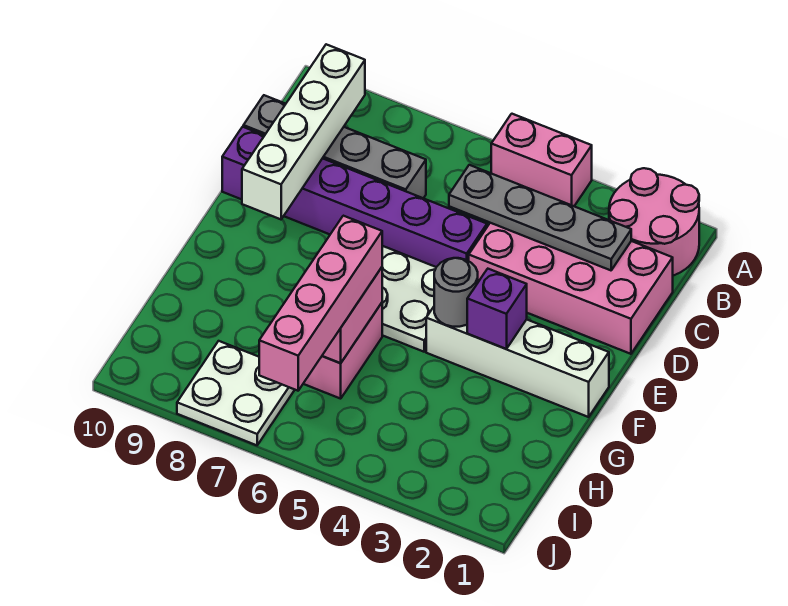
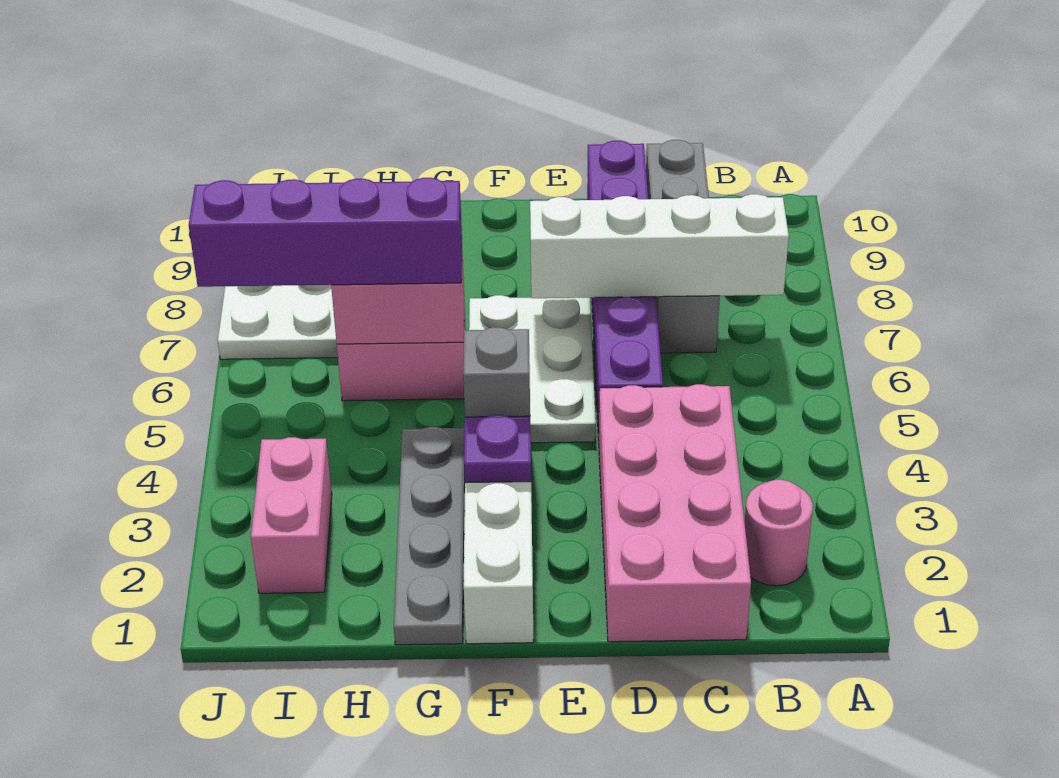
pink 2x2 round brick [609,168,699,276] -> pink 1x1 round brick [745,480,813,586]
pink 1x2 brick [491,114,592,206] -> pink 1x2 brick moved to [251,437,332,593]
white 1x4 brick [242,44,365,219] -> white 1x4 brick moved to [530,194,789,298]
grey 1x4 plate [449,165,631,270] -> grey 1x4 plate moved to [394,427,465,645]
purple 1x1 brick [467,269,527,349] -> purple 1x1 plate [464,415,531,483]
grey 1x1 round brick [434,258,478,327] -> grey 1x1 brick [463,327,530,417]
pink 1x4 brick [259,216,382,391] -> purple 1x4 brick [189,178,462,287]

